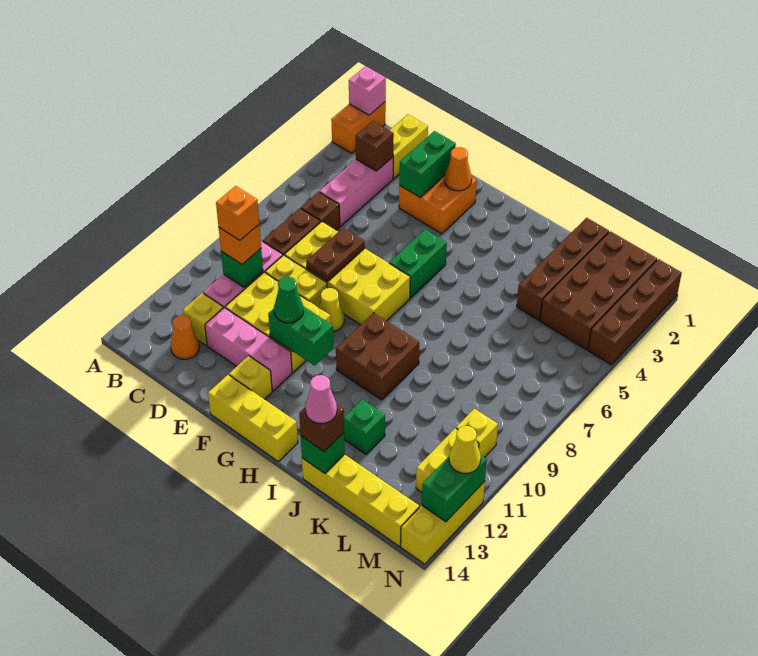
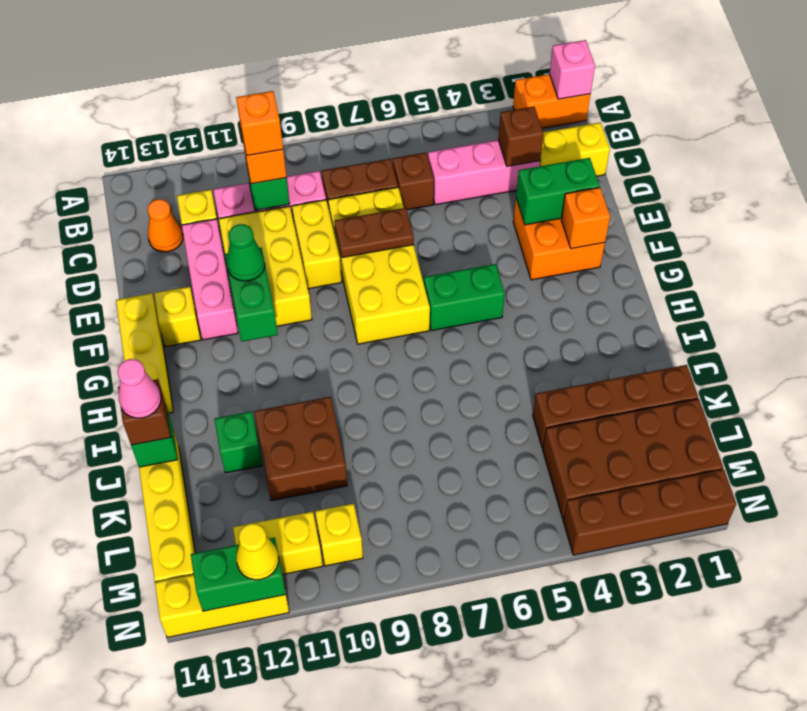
orange 1x1 cone [445,147,472,191] -> orange 1x1 brick [561,187,610,249]
yellow 1x1 cone [319,288,344,332] -> none
brown 2x2 brick [336,313,419,400] -> brown 2x2 brick moved to [254,397,347,501]

